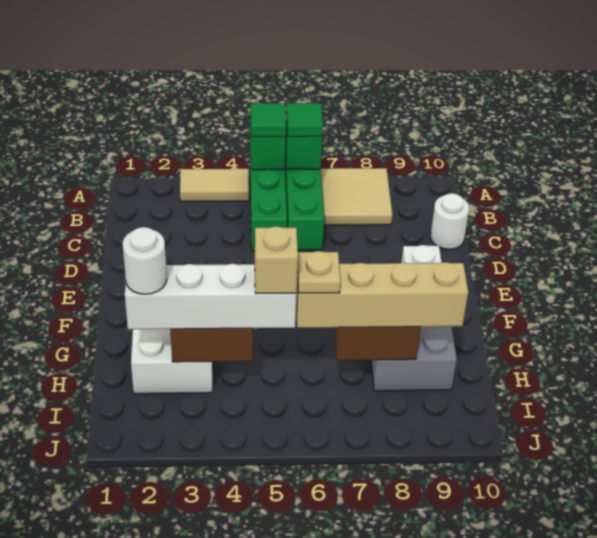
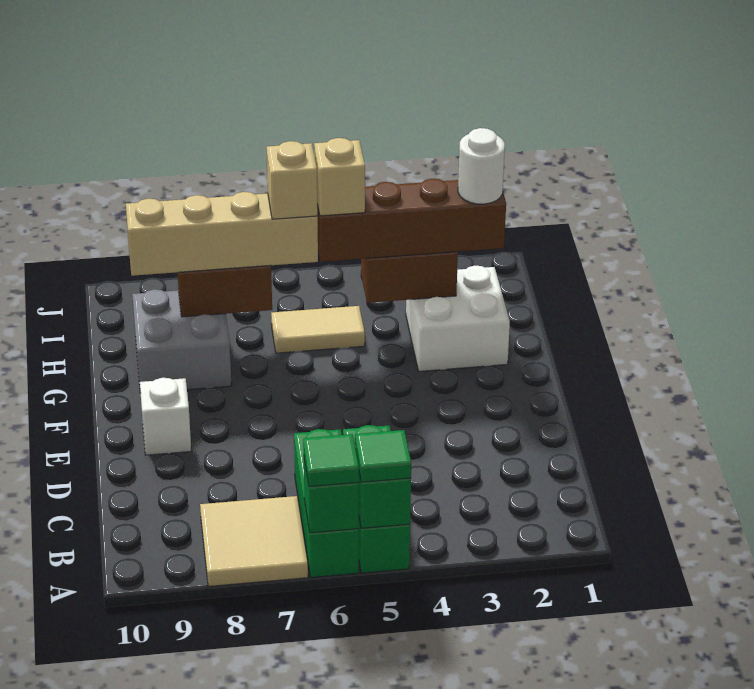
tan 1x2 tile [180,169,249,201] -> tan 1x2 tile moved to [271,306,365,353]
white 1x1 round brick [430,193,469,249] -> none
white 1x4 brick [125,264,297,329] -> brown 1x4 brick [317,179,506,262]
tan 1x1 plate [297,251,341,293] -> tan 1x1 brick [267,141,317,219]

